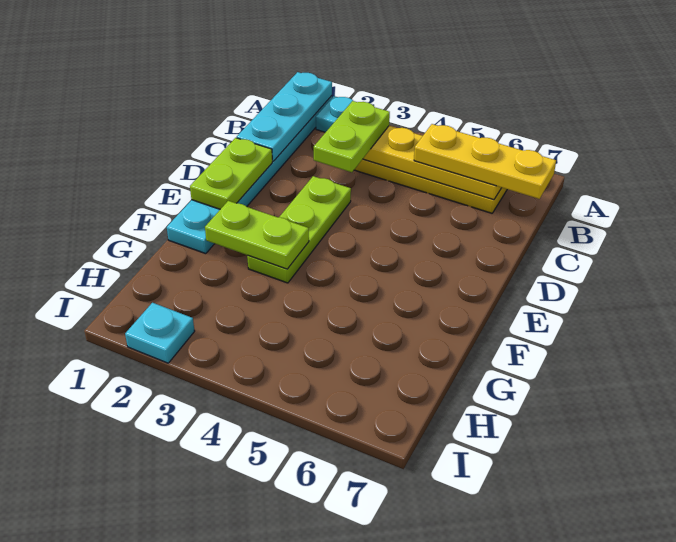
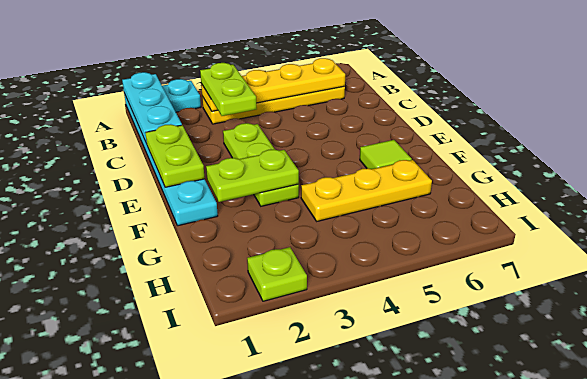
yellow 1x3 plate [414,124,556,199] -> yellow 1x3 plate moved to [301,160,432,221]
none -> lime 1x1 tile [360,140,412,169]
cyan 1x1 plate [125,303,195,363] -> lime 1x1 plate [247,247,307,301]

